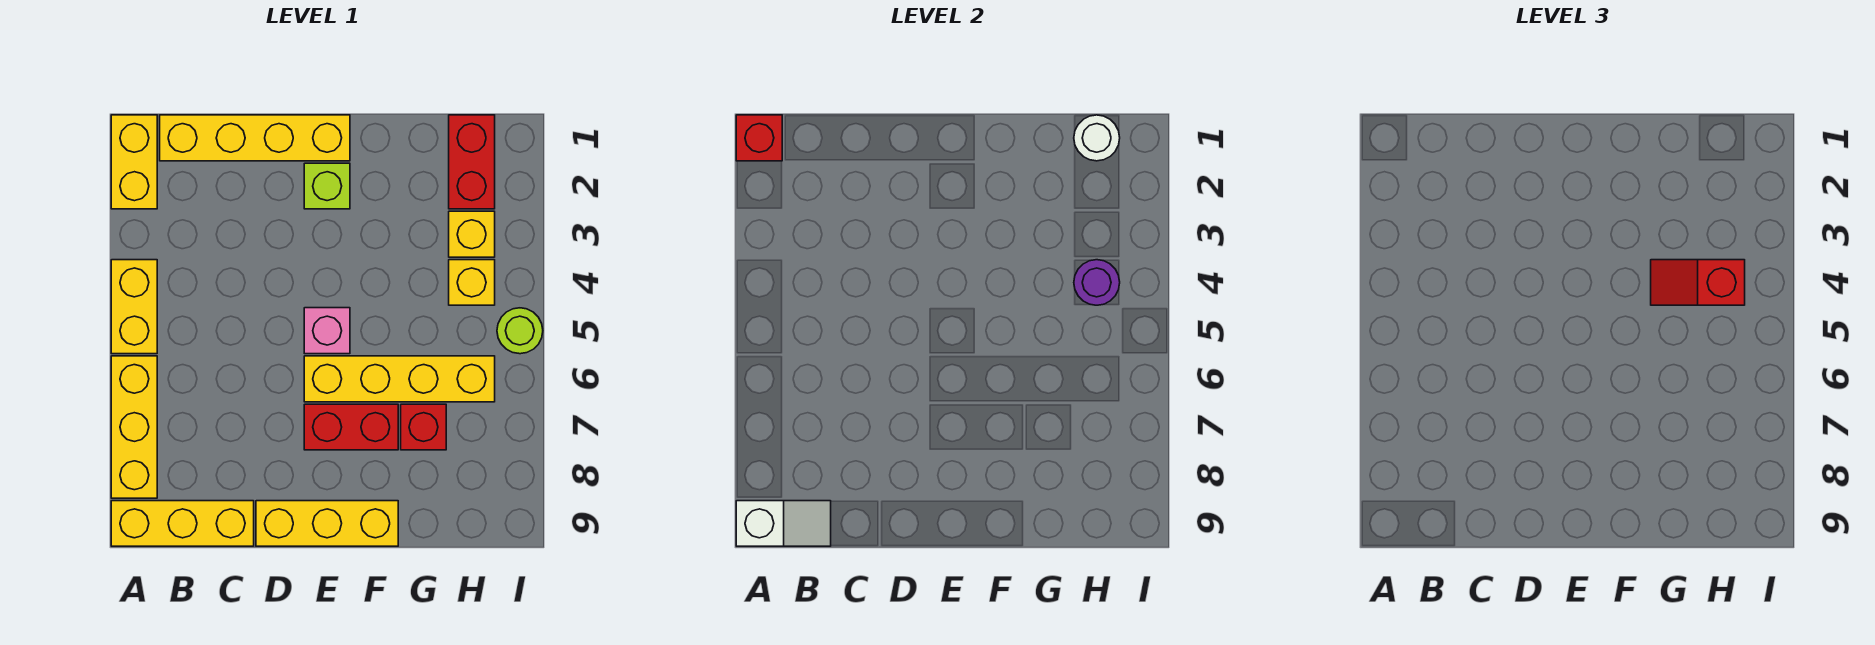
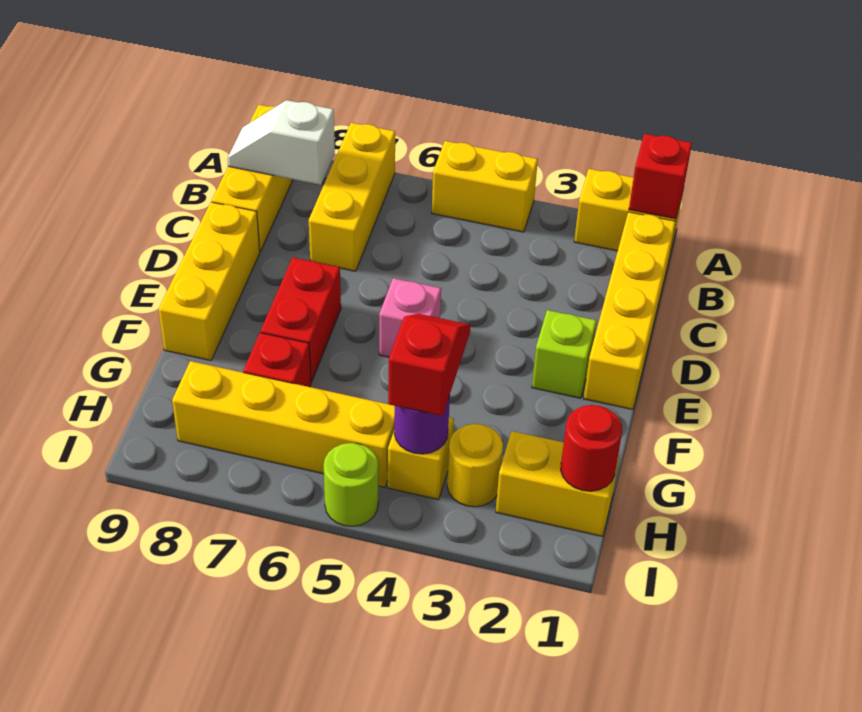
yellow 1x3 brick [111,356,157,498] -> yellow 1x3 brick turned to [309,123,395,271]
white 1x2 slope [736,501,831,546] -> white 1x2 slope turned to [227,100,335,185]
yellow 1x4 brick [304,356,495,402] -> yellow 1x4 brick turned to [172,361,395,487]
red 1x2 brick [449,115,495,209] -> yellow 1x2 brick [496,431,619,536]
white 1x1 round brick [1074,115,1120,161] -> red 1x1 round brick [561,405,622,491]
yellow 1x1 brick [449,211,495,257] -> yellow 1x1 round brick [447,424,503,507]

